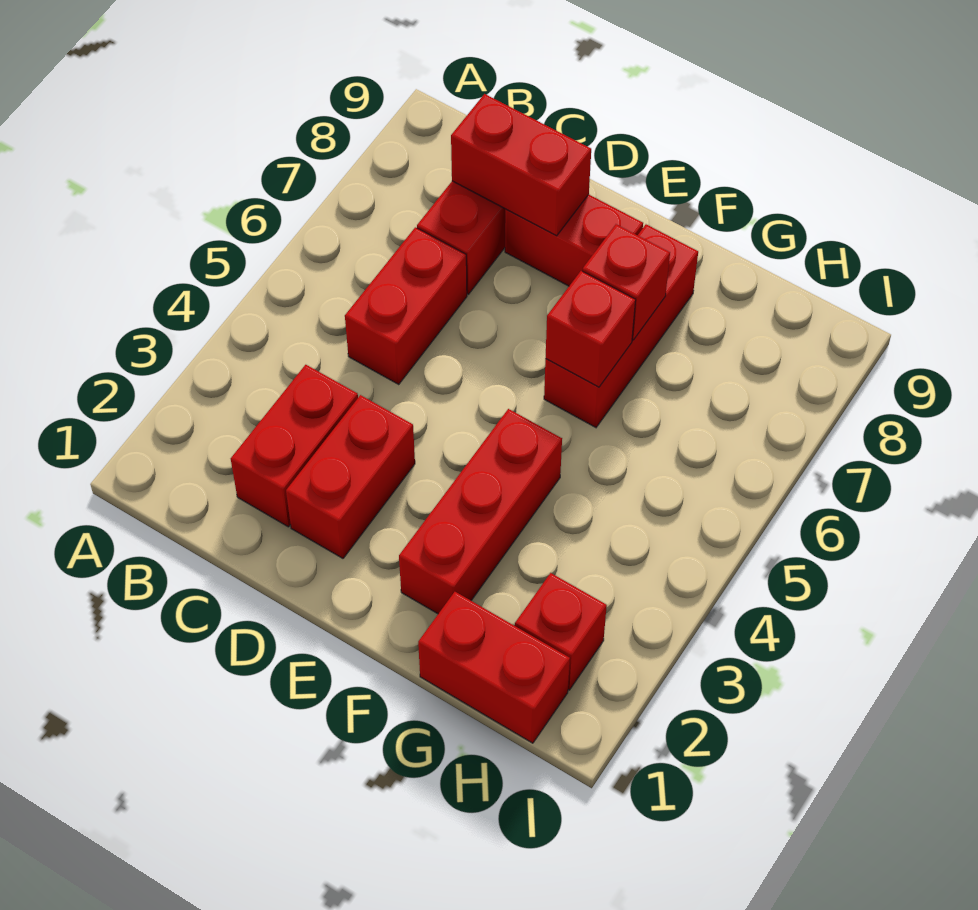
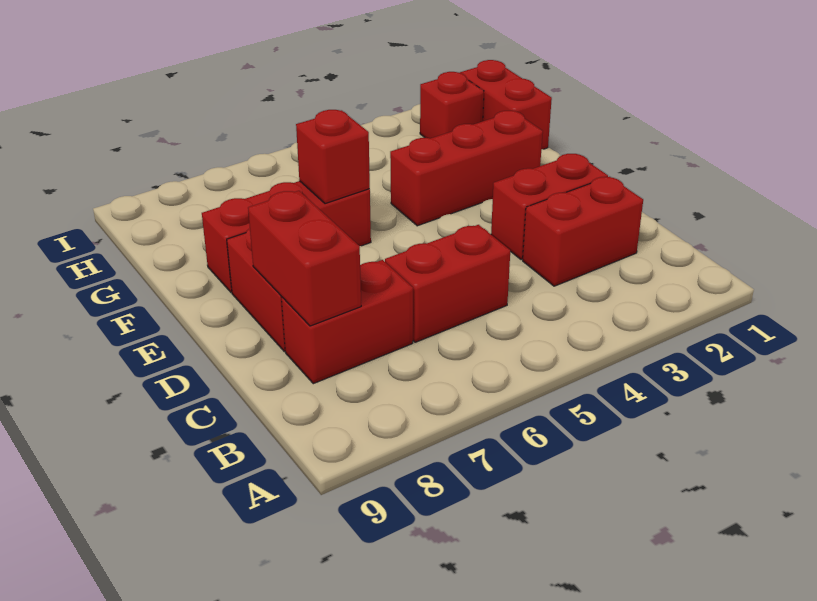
red 1x1 brick [583,224,670,340] -> none

